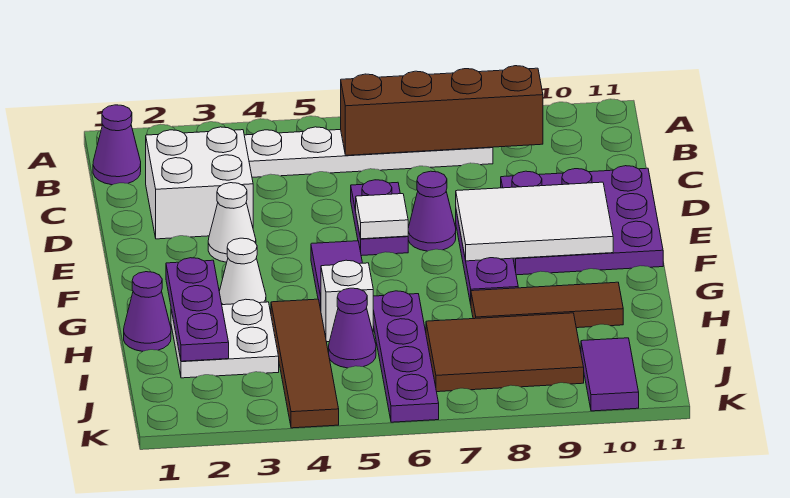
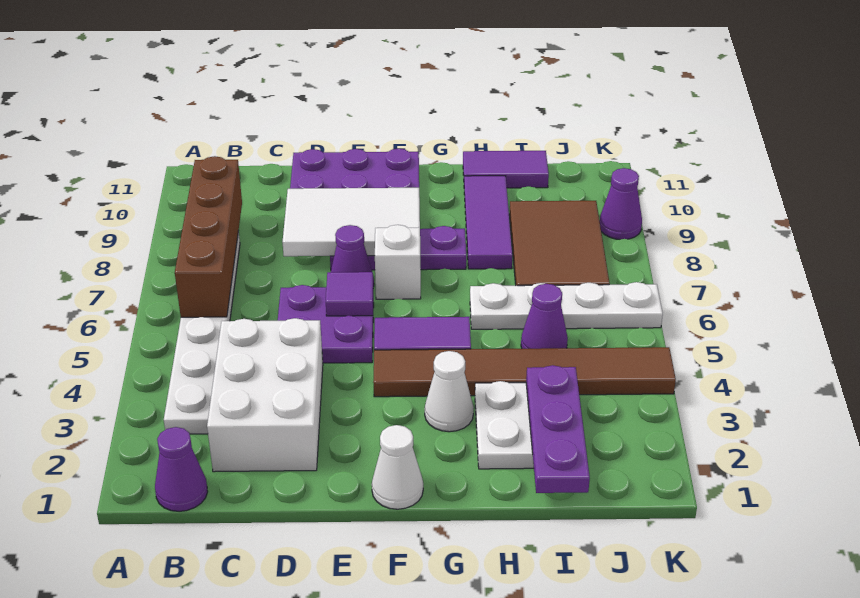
white 2x2 brick [146,127,253,239] -> white 2x3 brick [207,318,323,472]
purple 1x2 plate [351,180,408,256] -> purple 2x2 plate [278,285,374,363]
white 1x1 cone [208,183,256,262] -> white 1x1 cone moved to [372,425,423,509]
white 1x1 tile [356,194,408,239] -> purple 1x1 tile [326,272,373,316]
white 2x3 tile [456,182,613,261] -> white 2x3 tile turned to [282,188,420,256]
purple 1x3 plate [166,258,229,361] -> purple 1x3 plate turned to [526,365,590,493]
purple 1x1 cone [124,272,171,351] -> purple 1x1 cone moved to [600,168,642,239]
brown 1x4 tile [271,299,339,428] -> brown 1x6 tile [373,347,676,397]
white 1x1 brick [321,260,373,342] -> white 1x1 brick moved to [375,225,421,299]
purple 1x4 plate [373,291,439,422] -> white 1x4 plate [470,282,663,329]
brown 1x3 tile [471,282,623,328] -> purple 1x3 tile [464,176,513,269]
purple 1x2 tile [581,338,639,411] -> purple 1x2 tile moved to [463,151,549,188]

